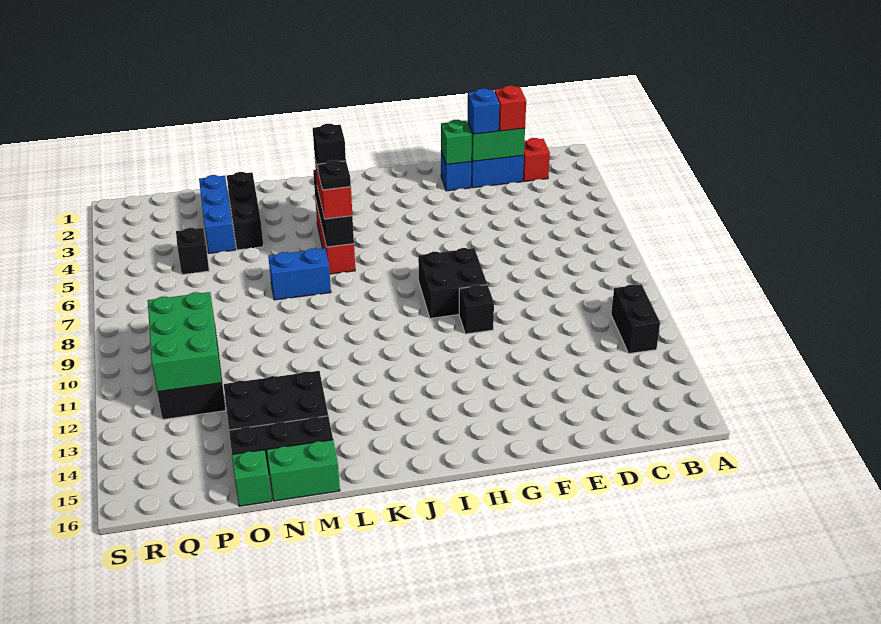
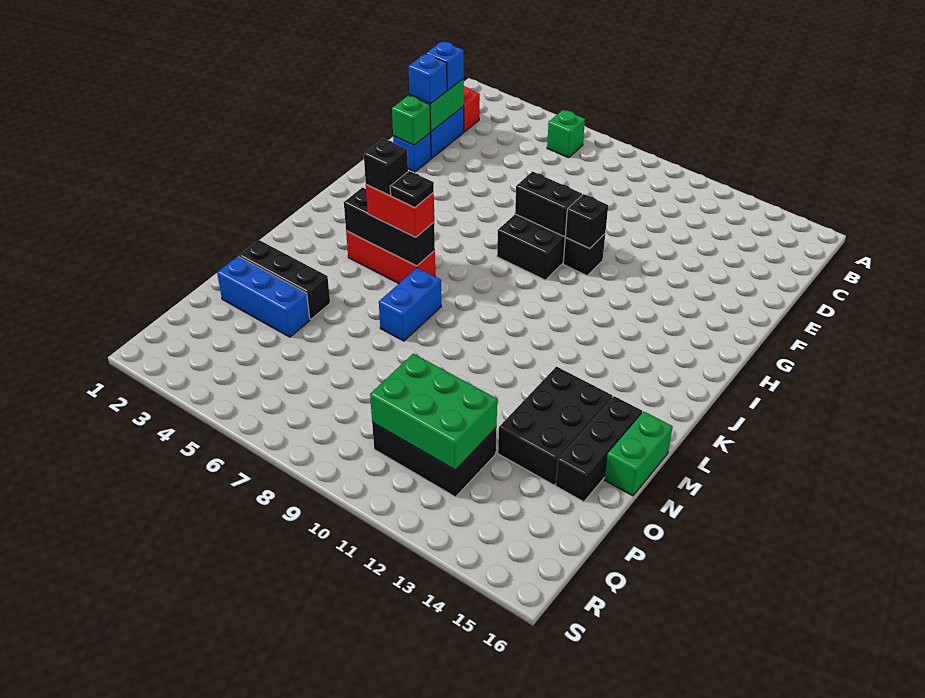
black 1x2 brick [611,284,660,354] -> black 1x2 brick moved to [515,172,582,236]
red 1x1 brick [495,86,526,131] -> blue 1x1 brick [426,41,464,90]
green 1x1 brick [232,450,272,506] -> green 1x1 brick moved to [547,110,585,158]
black 1x1 brick [176,228,209,275] -> black 1x1 brick moved to [565,194,608,249]

